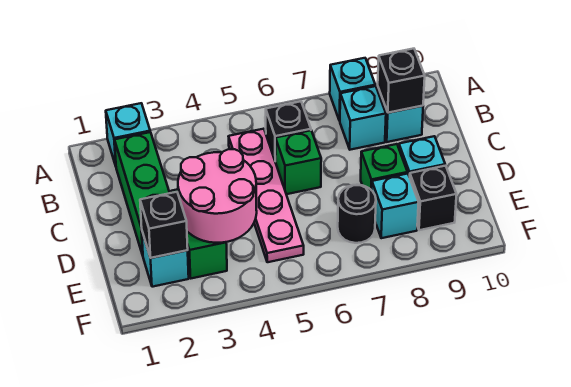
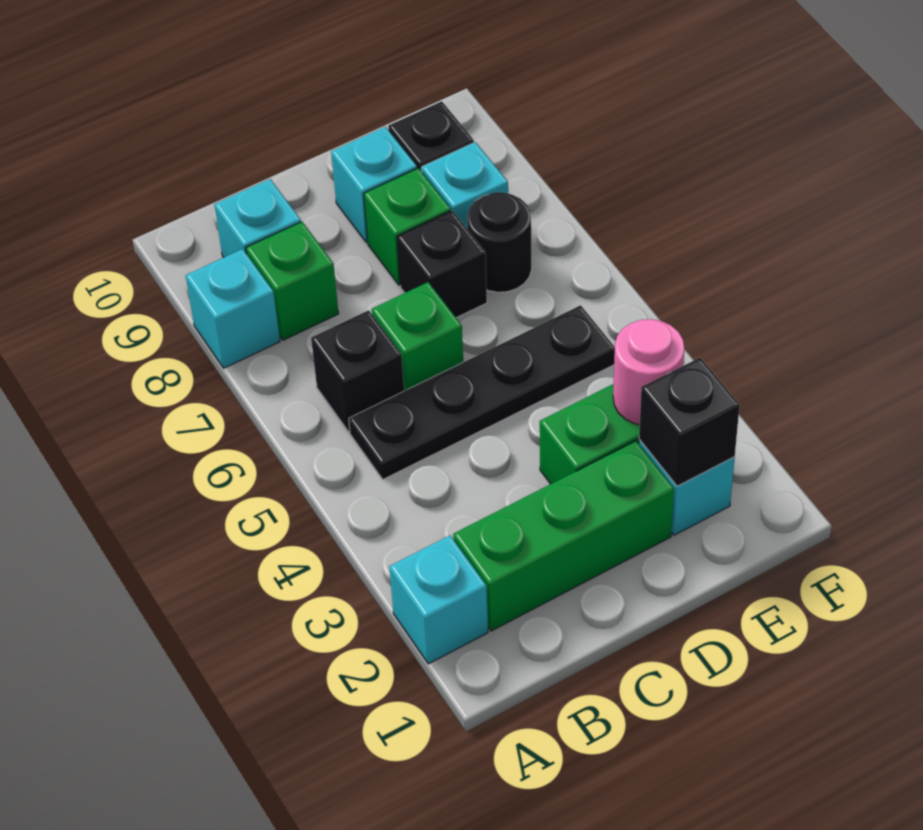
pink 1x4 plate [229,129,304,262] -> black 1x4 plate [349,305,615,479]
cyan 1x1 brick [340,86,386,150] -> green 1x1 brick [246,222,339,340]
black 1x1 brick [378,49,425,113] -> black 1x1 brick moved to [397,211,487,318]
pink 2x2 round brick [178,149,257,243] -> pink 1x1 round brick [613,319,684,425]

